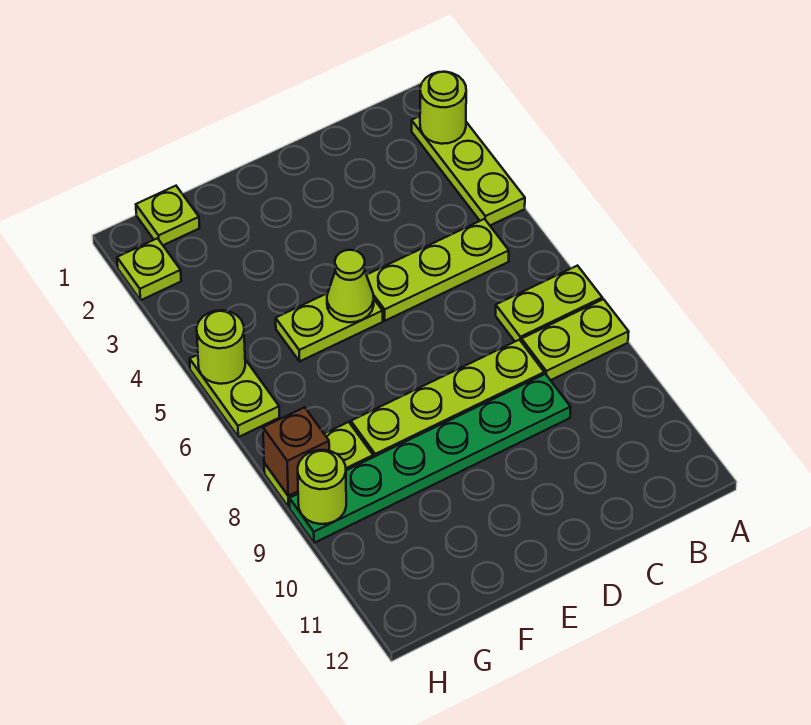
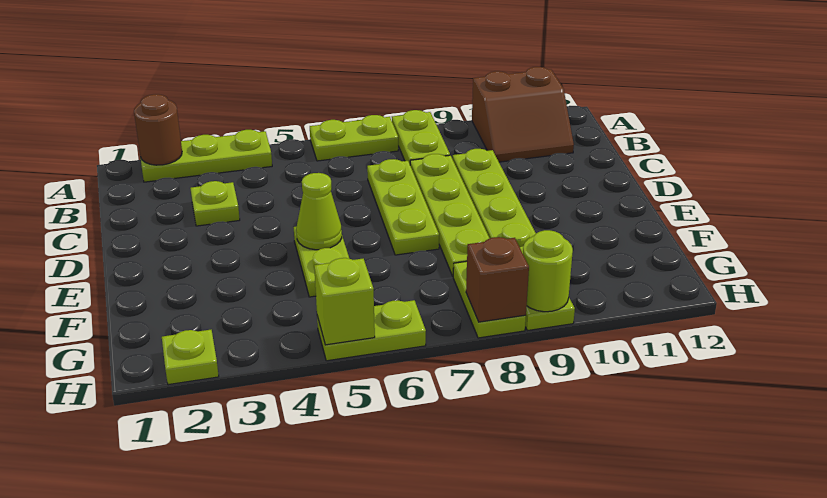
lime 1x1 round brick [420,72,466,144] -> brown 1x1 round brick [134,94,182,165]
lime 1x2 plate [496,266,602,342] -> lime 1x2 plate turned to [310,115,398,161]
none -> brown 2x2 slope [472,67,574,162]
lime 1x3 plate [367,219,509,321] -> lime 1x3 plate moved to [367,159,439,255]
green 1x6 plate [289,374,571,543] -> lime 1x6 plate [453,149,575,331]
lime 1x1 plate [136,186,200,245] -> lime 1x1 plate moved to [190,181,240,226]
lime 1x1 round brick [197,310,245,384] -> lime 1x1 brick [314,258,375,345]

